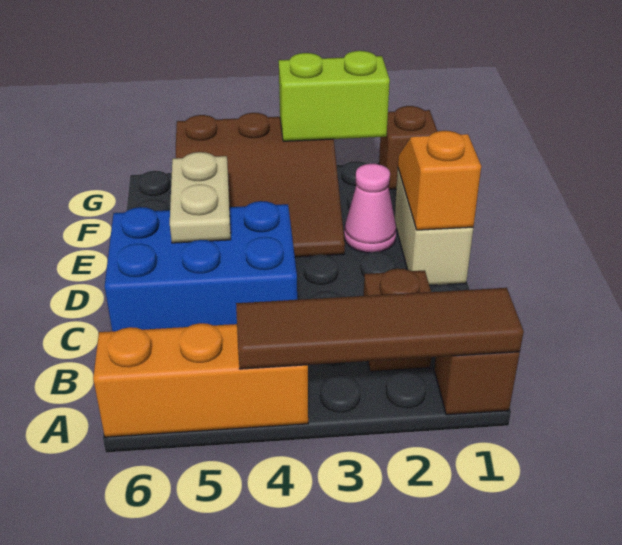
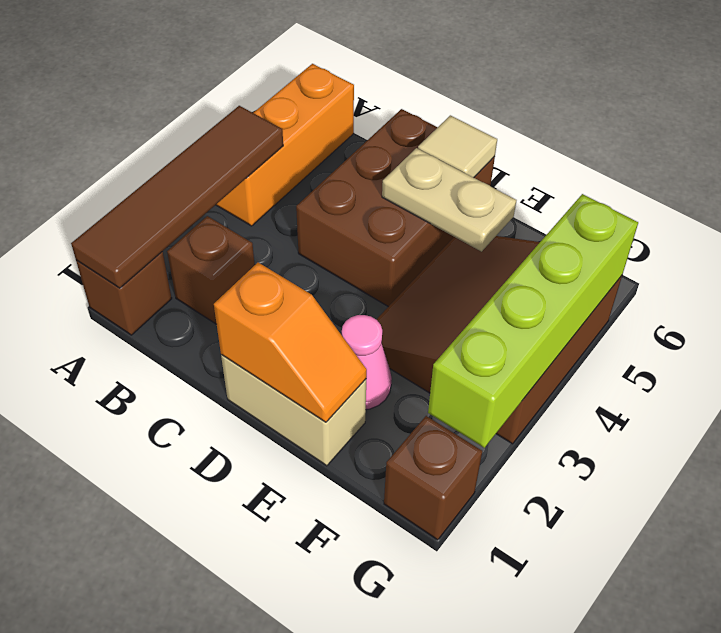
blue 2x3 brick [105,201,297,331] -> brown 2x3 brick [296,109,495,307]
none -> tan 1x1 tile [418,115,497,178]
lime 1x2 brick [279,51,390,141] -> lime 1x4 brick [428,194,638,448]

